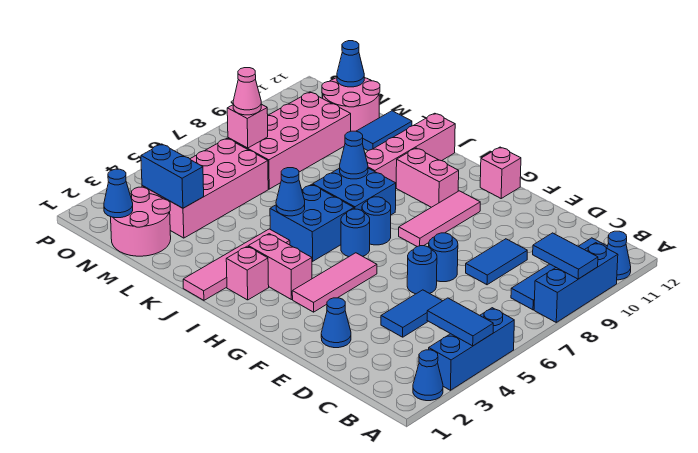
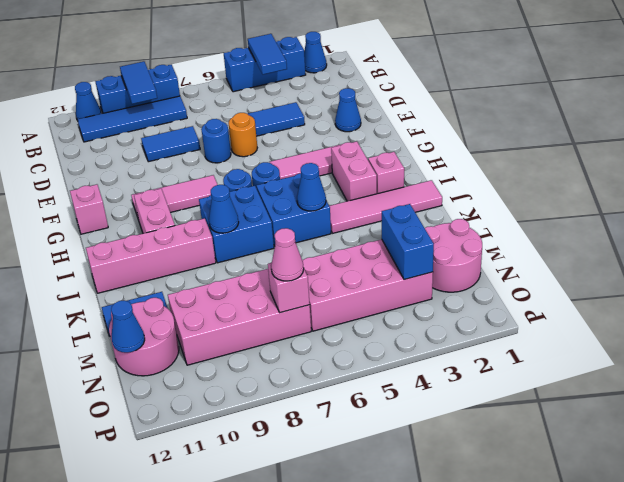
blue 1x1 round brick [407,246,437,294] -> orange 1x1 round brick [229,113,257,157]
blue 1x1 cone [104,169,133,218] -> none

